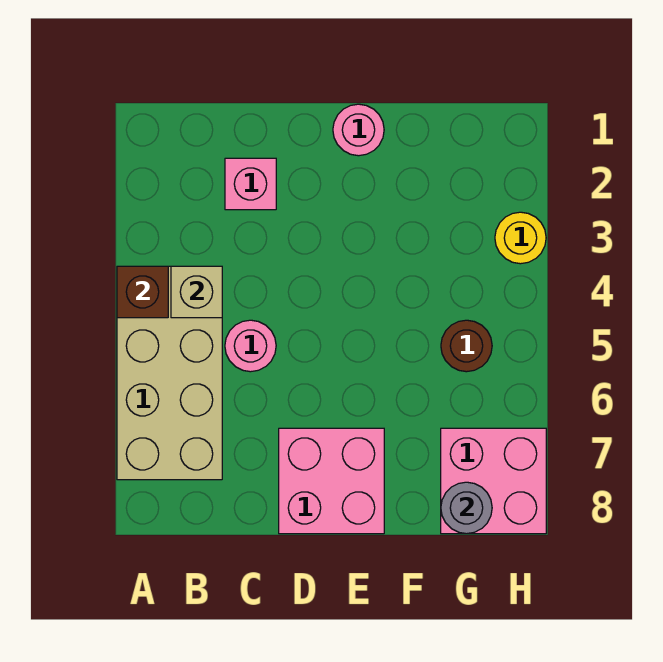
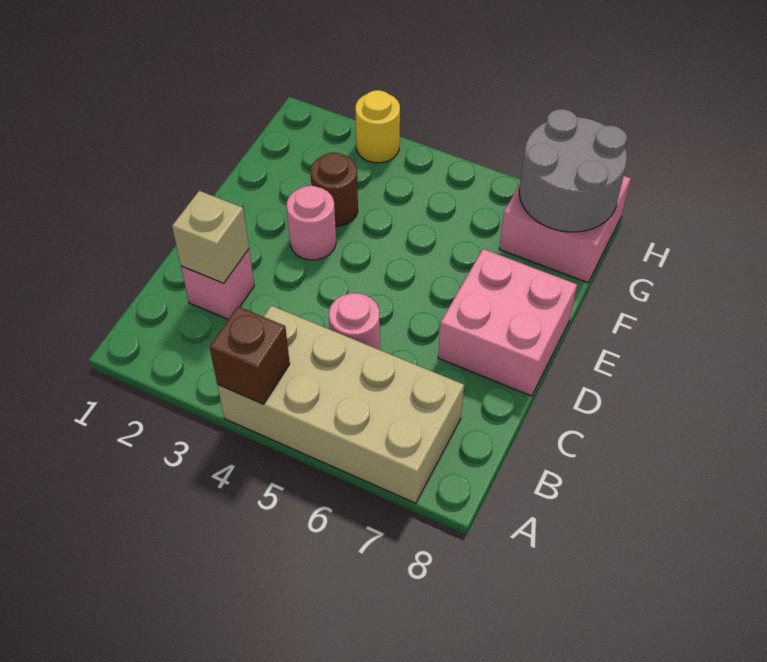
tan 1x1 brick [171,266,222,318] -> tan 1x1 brick moved to [172,191,249,283]
pink 1x1 round brick [333,104,384,156] -> pink 1x1 round brick moved to [287,186,336,260]
brown 1x1 round brick [441,320,492,372] -> brown 1x1 round brick moved to [311,153,358,226]
grey 1x1 round brick [441,482,492,534] -> grey 2x2 round brick [519,109,627,232]

